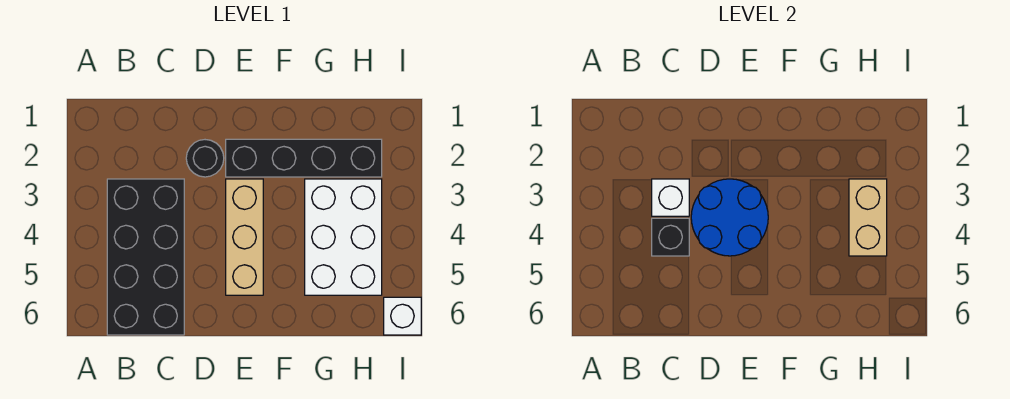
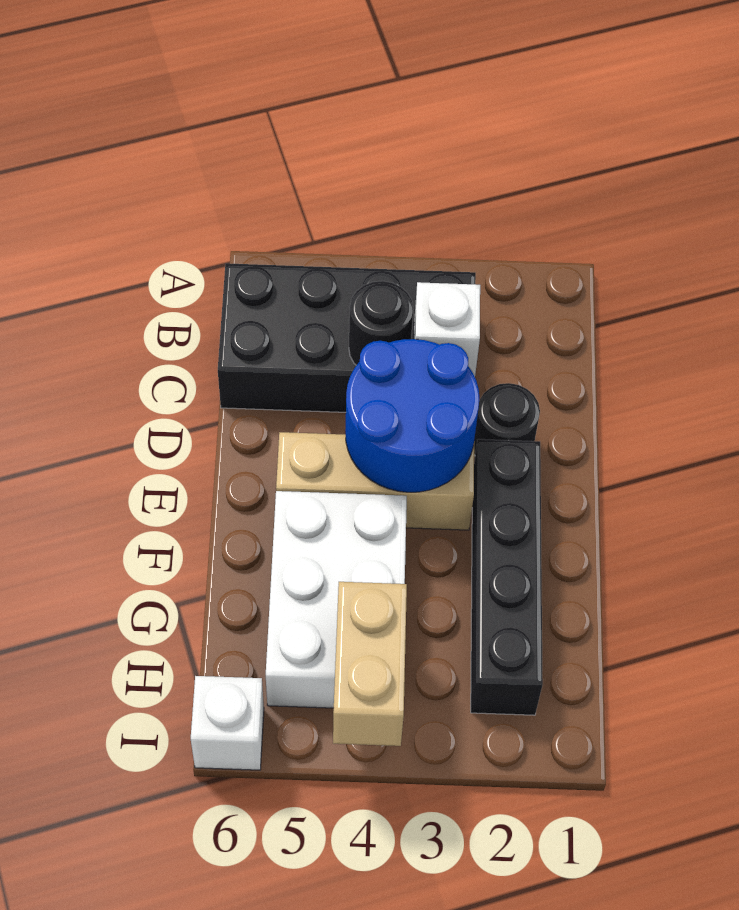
black 1x1 brick [652,218,689,256] -> black 1x1 round brick [349,281,413,365]
white 2x3 brick [305,179,382,295] -> white 2x3 brick turned to [266,491,407,708]
tan 1x2 brick [849,179,887,256] -> tan 1x2 brick turned to [333,582,407,746]

